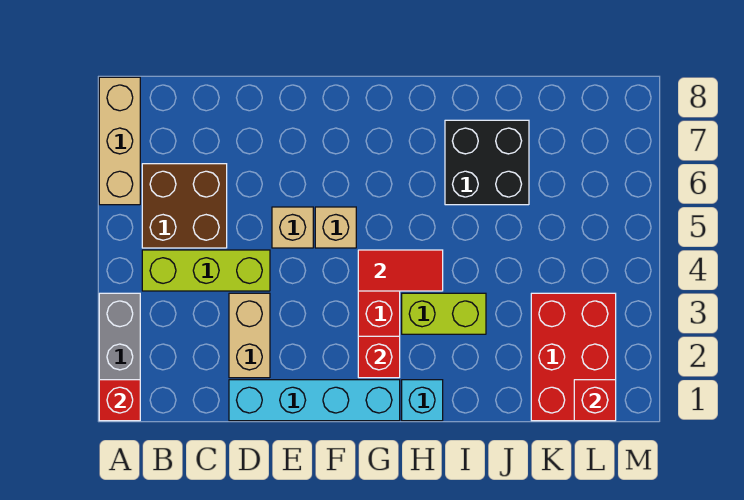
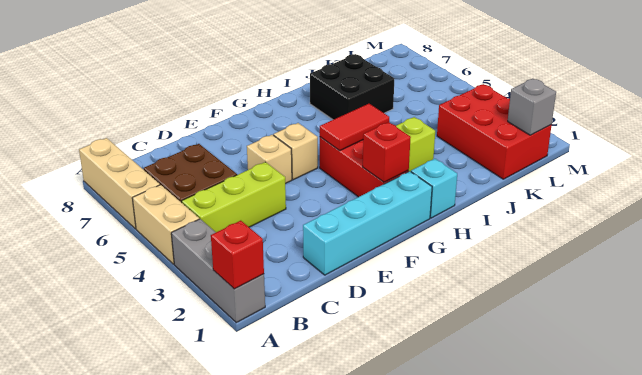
tan 1x2 brick [229,293,270,378] -> tan 1x2 brick moved to [132,185,199,264]
red 1x1 brick [574,380,616,421] -> grey 1x1 brick [508,79,556,135]

